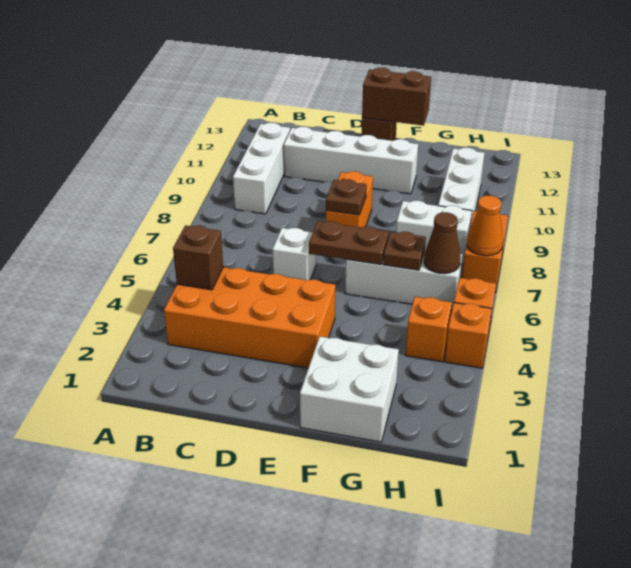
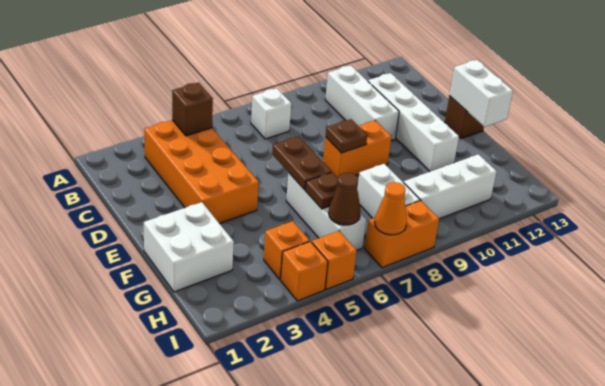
white 1x3 brick [233,123,290,214] -> white 1x3 brick turned to [325,65,399,141]
white 1x1 brick [273,228,316,280] -> white 1x1 brick moved to [251,88,291,139]
brown 1x2 brick [362,68,431,126] -> white 1x2 brick [449,60,513,127]

